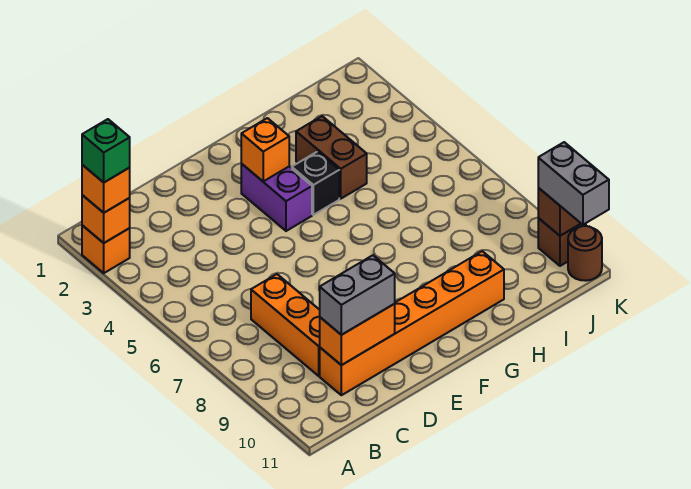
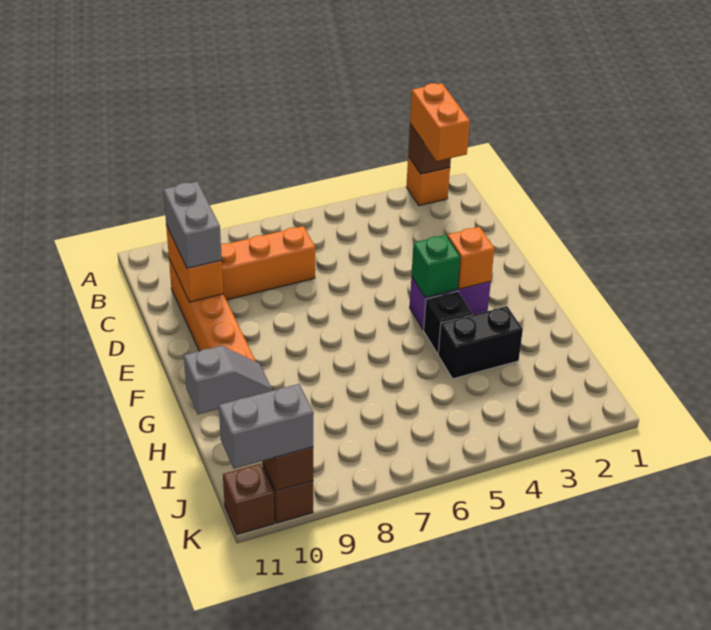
orange 1x1 brick [82,195,130,243] -> brown 1x1 brick [408,124,451,174]
orange 1x1 brick [82,165,130,213] -> orange 1x2 brick [410,83,470,161]
green 1x1 brick [82,119,130,182] -> green 1x1 brick moved to [411,235,460,298]
brown 1x2 brick [296,116,367,199] -> black 1x2 brick [438,306,523,379]
none -> grey 1x2 slope [184,346,272,414]
brown 1x1 round brick [568,226,602,281] -> brown 1x1 brick [223,464,274,535]

